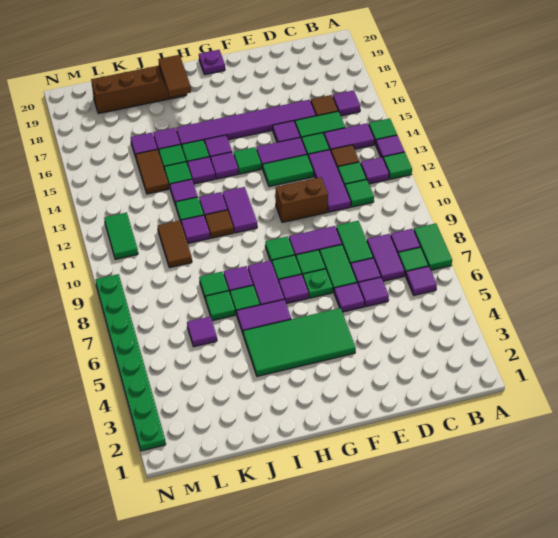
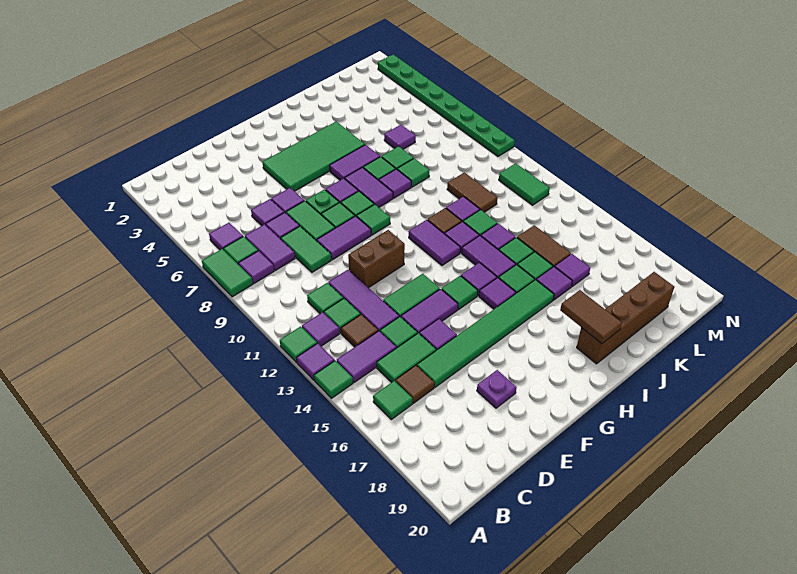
purple 1x1 tile [333,90,360,116] -> green 1x1 tile [373,381,413,419]
purple 1x6 tile [176,100,316,147] -> green 1x6 tile [417,280,554,387]
purple 1x1 plate [199,50,225,75] -> purple 1x1 plate moved to [477,370,517,408]
purple 1x1 tile [187,157,215,184] -> purple 1x2 tile [462,236,516,278]

